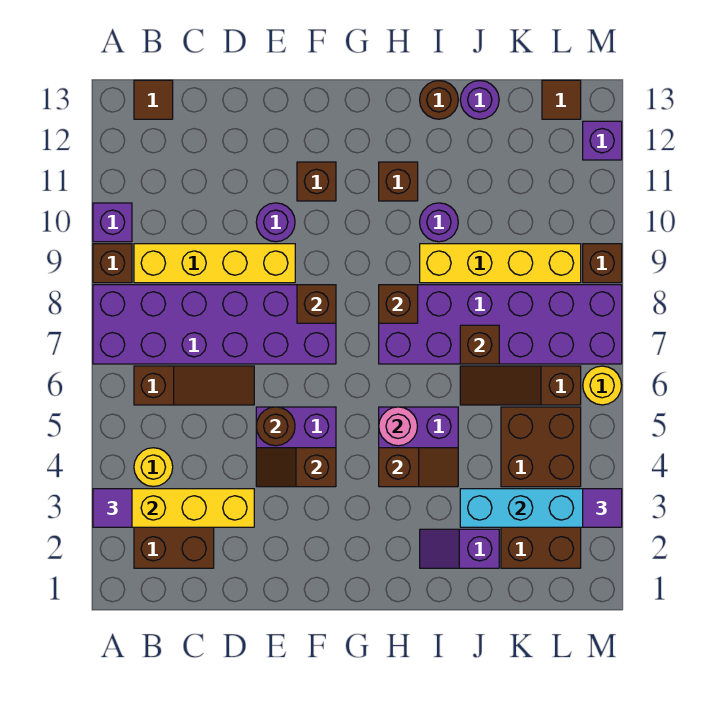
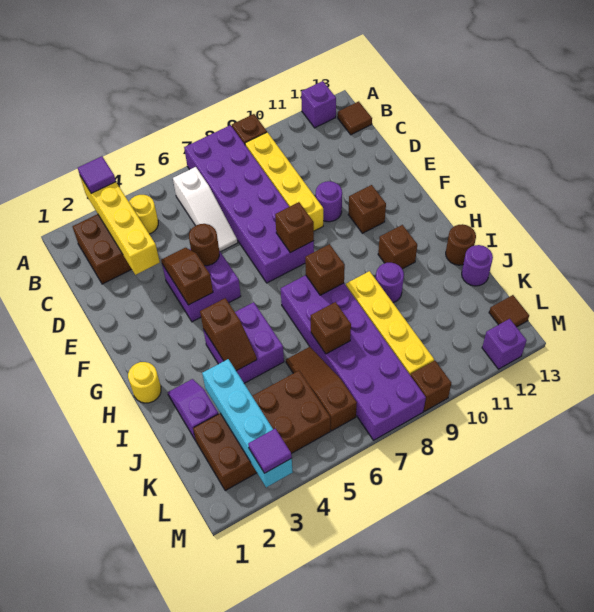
purple 1x1 brick [93,203,132,242] -> purple 1x1 brick moved to [301,81,336,128]
brown 1x3 slope [134,366,254,405] -> white 1x3 slope [173,167,238,252]
pink 1x1 round brick [379,407,418,446] -> none
yellow 1x1 round brick [583,366,622,405] -> yellow 1x1 round brick moved to [128,362,161,403]

